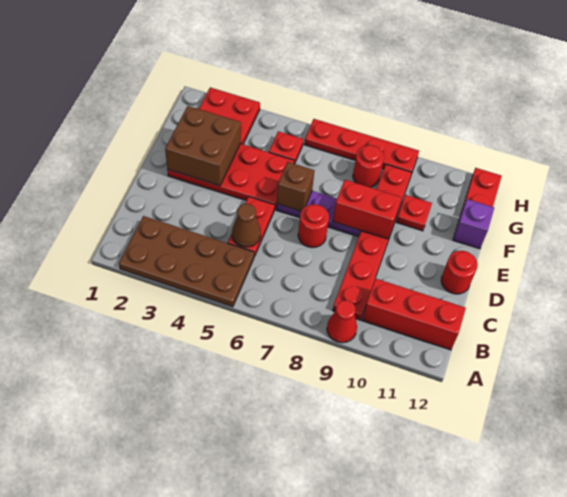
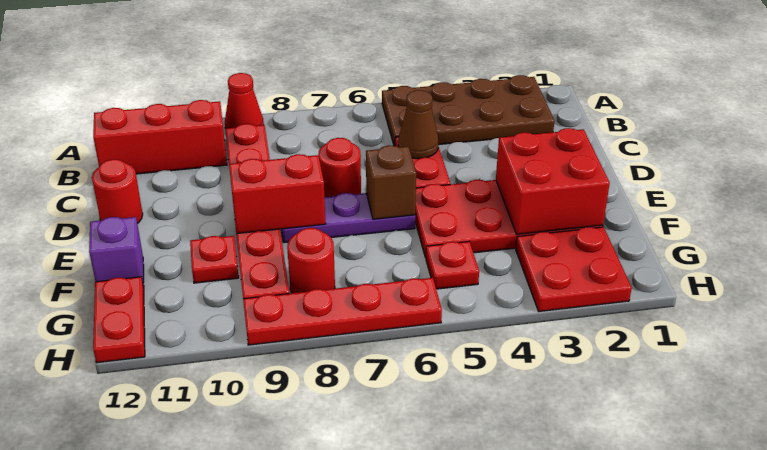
brown 2x2 brick [165,106,241,186] -> red 2x2 brick [496,128,610,234]

